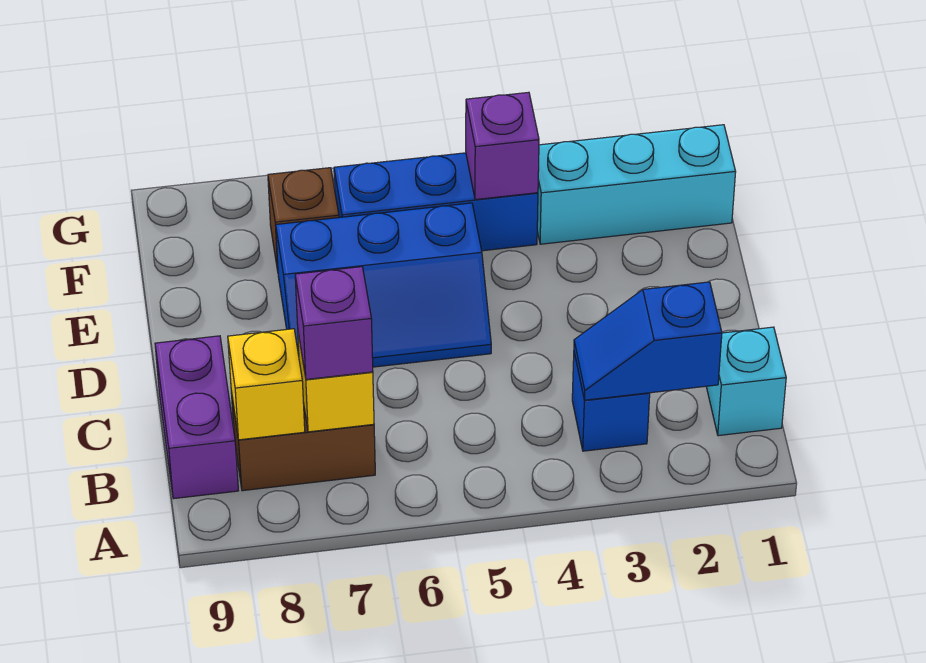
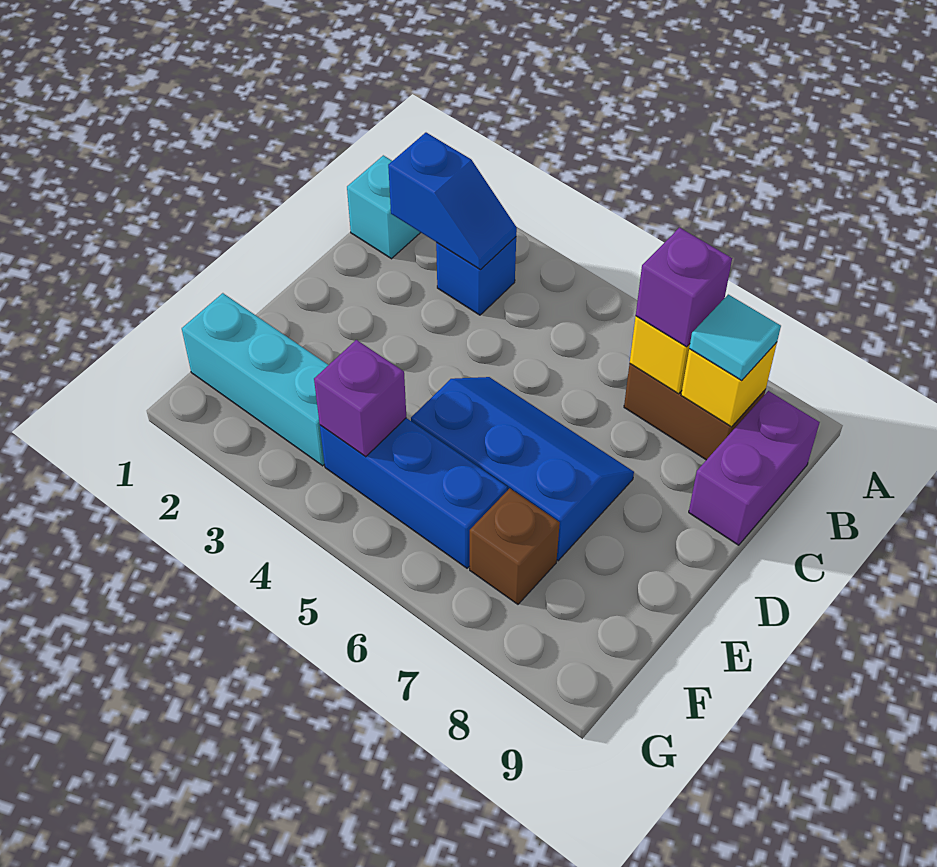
none -> cyan 1x1 tile [689,295,781,380]

